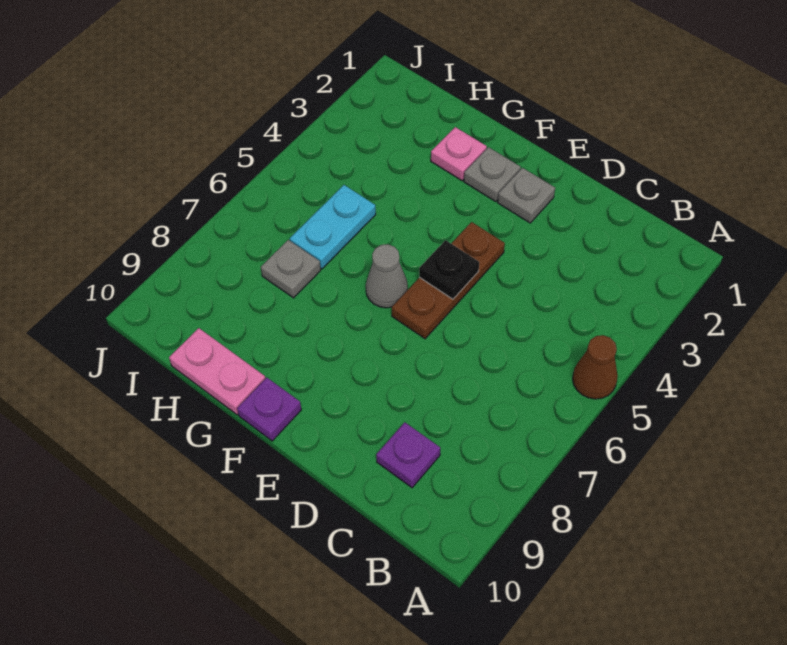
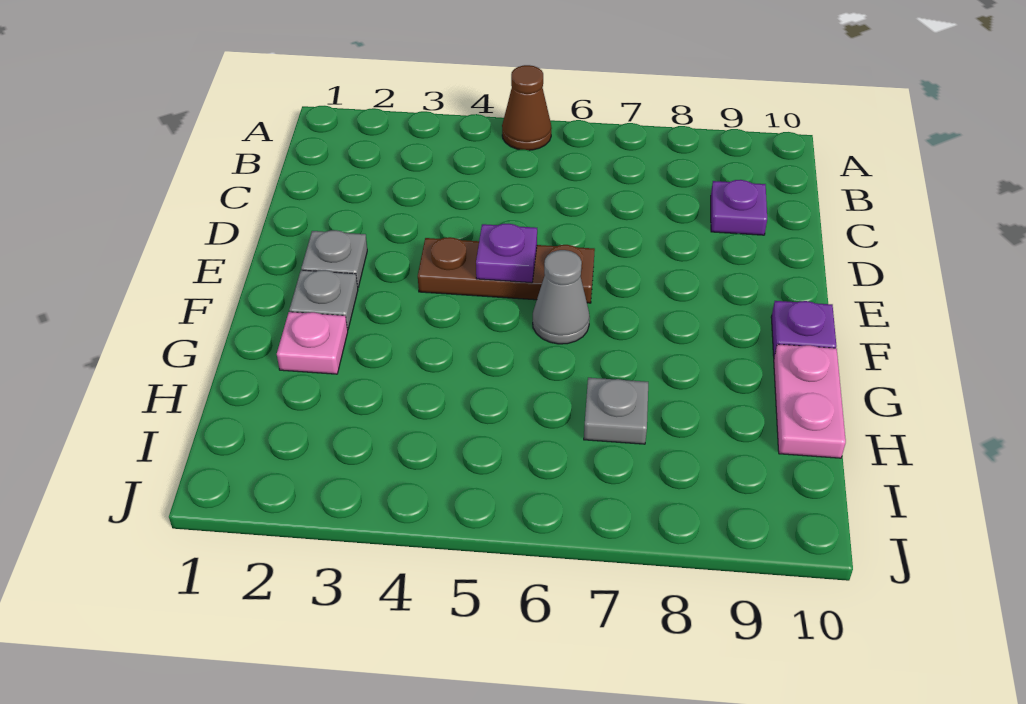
black 1x1 plate [419,240,479,299] -> purple 1x1 plate [476,224,537,283]
cyan 1x2 plate [290,185,376,269] -> none

